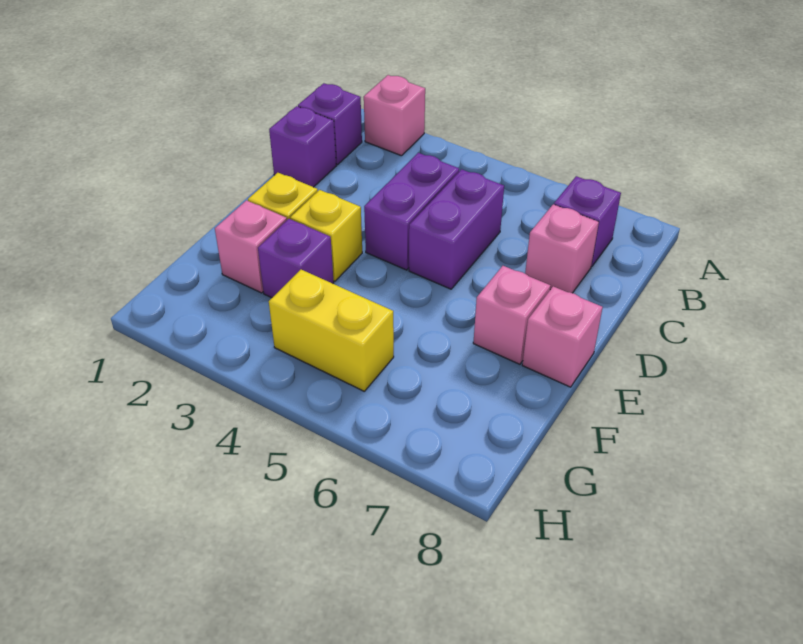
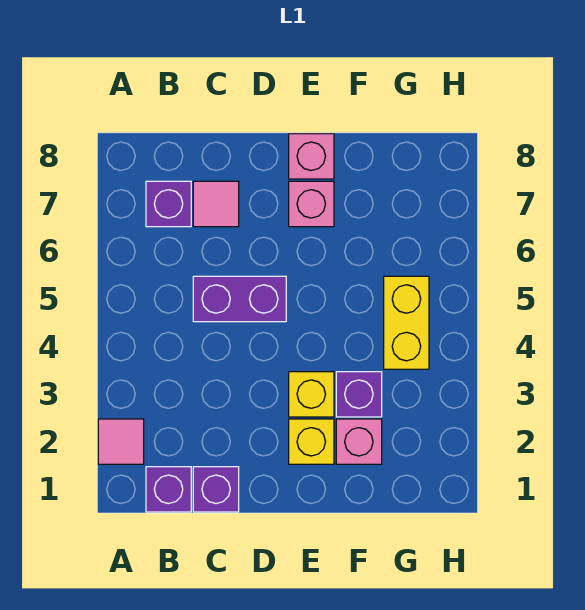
pink 1x1 brick [364,75,425,156] -> pink 1x1 tile [98,419,144,464]
purple 1x2 brick [364,153,459,270] -> none
pink 1x1 brick [525,204,599,293] -> pink 1x1 tile [193,181,239,227]

